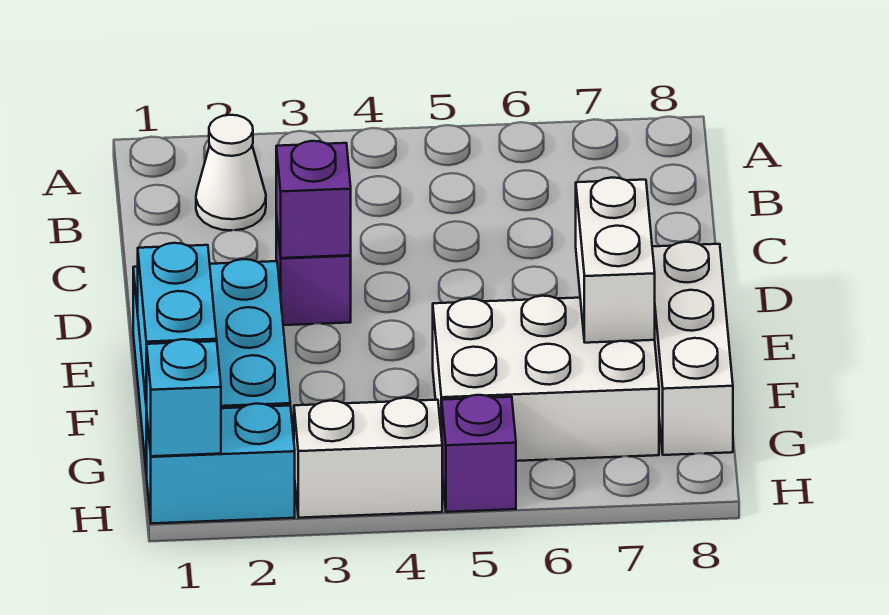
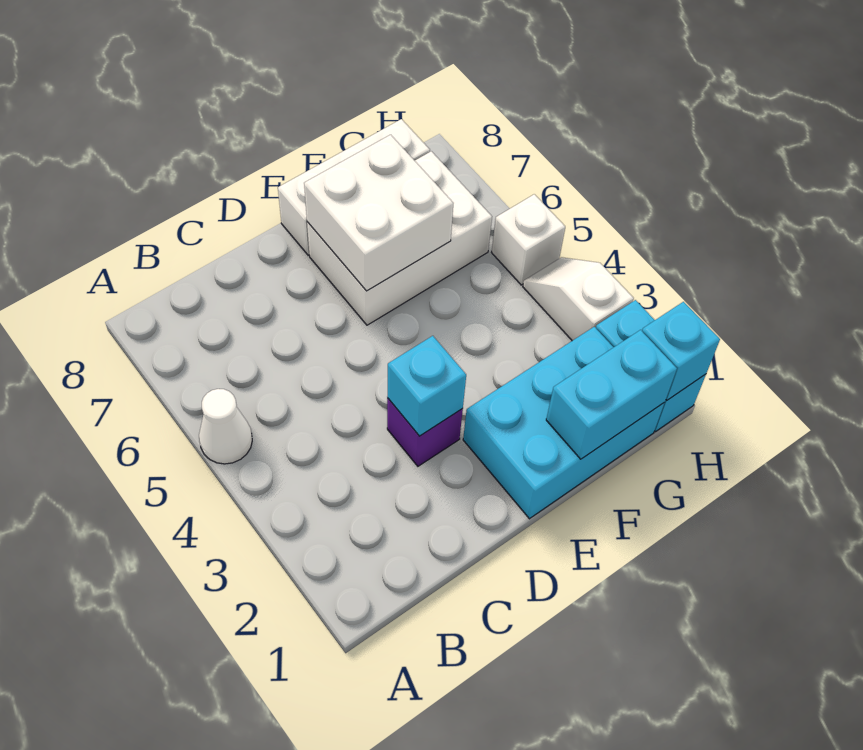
white 1x1 cone [196,115,266,230] -> white 1x1 cone moved to [199,389,252,464]
purple 1x1 brick [276,141,351,258] -> cyan 1x1 brick [387,336,466,436]
white 1x2 brick [576,178,655,343] -> white 2x2 brick [304,135,453,291]
white 2x3 brick [433,296,659,461] -> white 2x3 brick turned to [307,151,492,325]
white 1x2 brick [294,398,442,518] -> white 1x2 slope [523,257,634,341]
purple 1x1 brick [442,395,516,512] -> white 1x1 brick [492,194,565,285]

